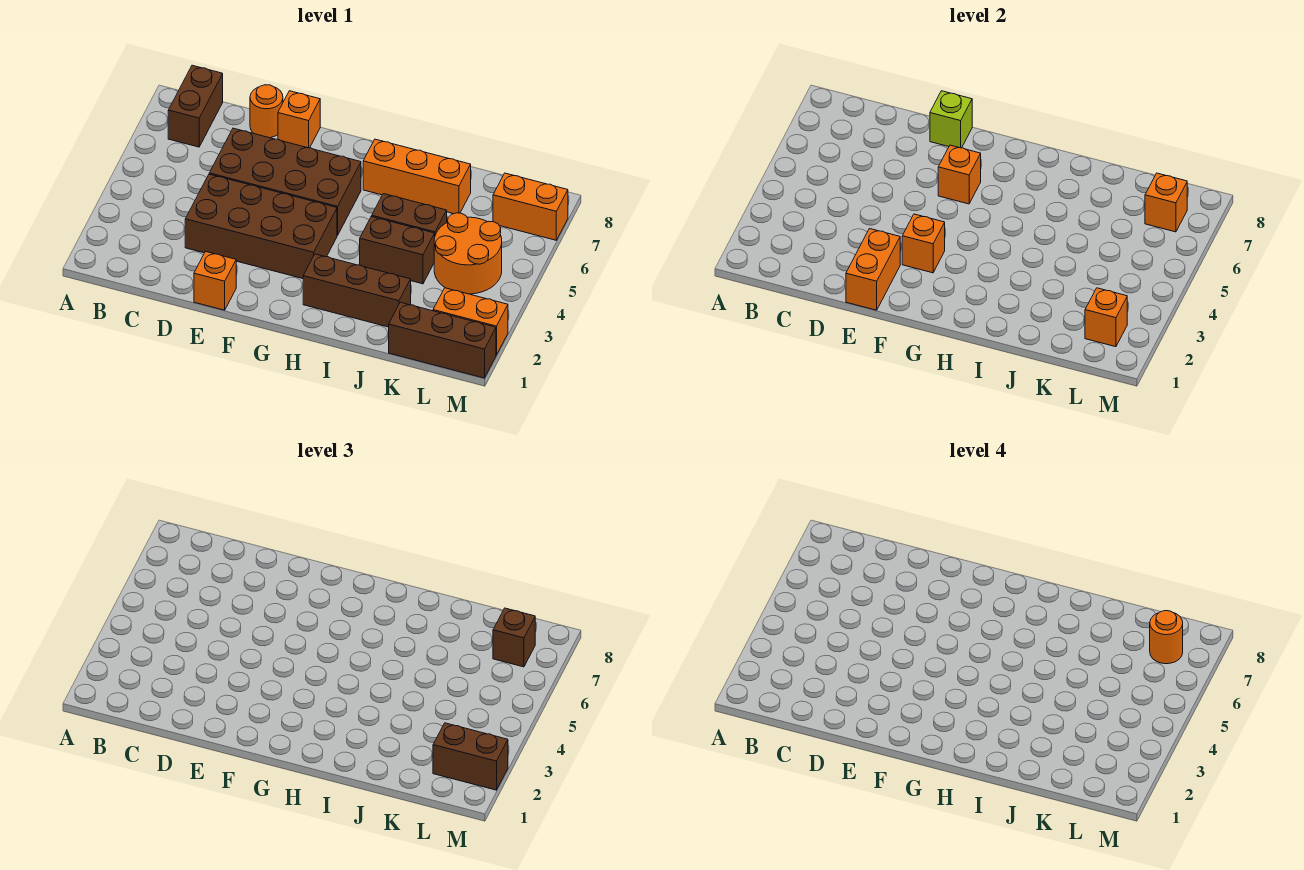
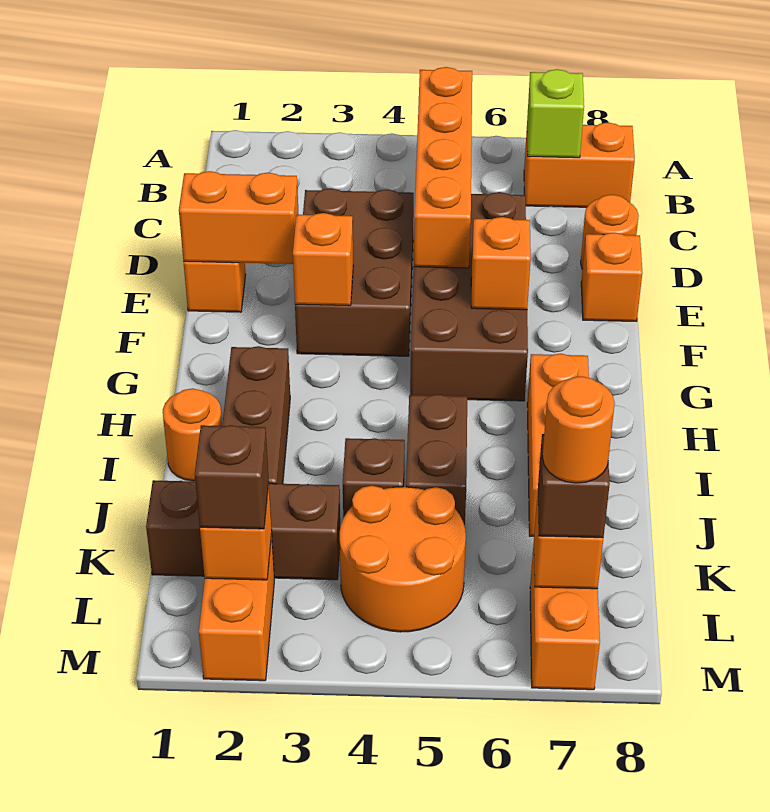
none -> orange 1x4 brick [414,67,472,268]
brown 1x2 brick [168,65,223,147] -> orange 1x2 brick [524,123,635,207]
brown 2x4 brick [185,174,337,279] -> brown 2x3 brick [295,188,414,356]
lime 1x1 brick [930,91,972,148] -> lime 1x1 brick moved to [527,69,584,158]
none -> orange 1x1 round brick [163,388,222,481]
brown 1x2 brick [360,216,435,284] -> brown 1x1 brick [343,438,405,518]
brown 1x3 brick [389,302,496,378] -> brown 1x3 brick turned to [146,480,340,580]
brown 1x2 brick [433,723,508,790] -> brown 1x1 brick [195,425,269,529]

